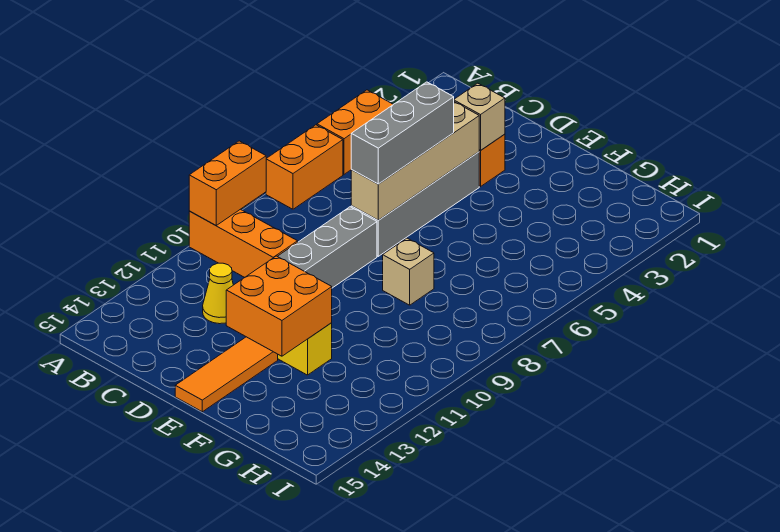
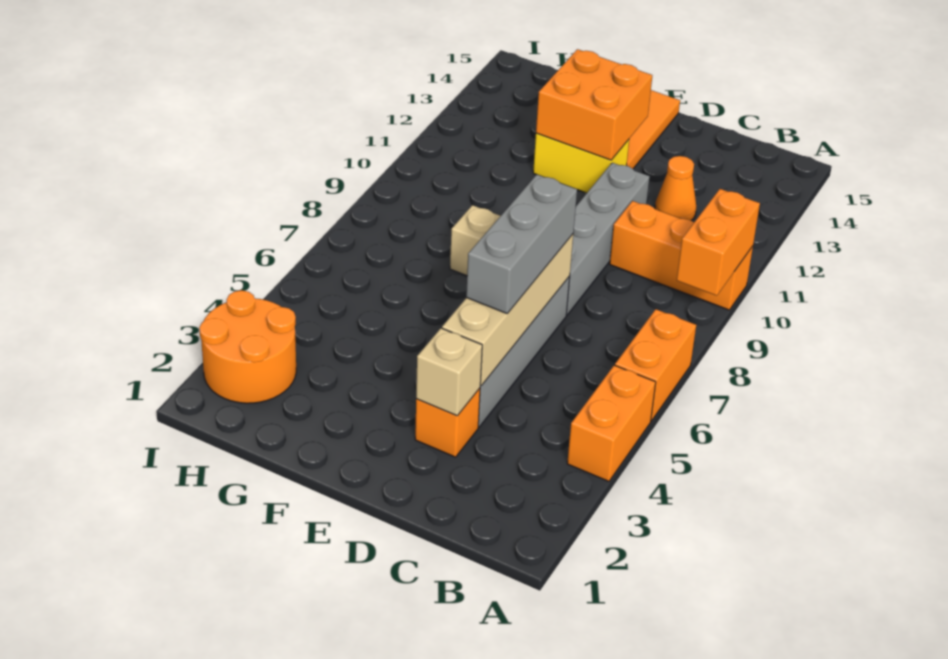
yellow 1x1 cone [203,263,233,324] -> orange 1x1 cone [655,156,696,220]
none -> orange 2x2 round brick [199,290,296,403]

